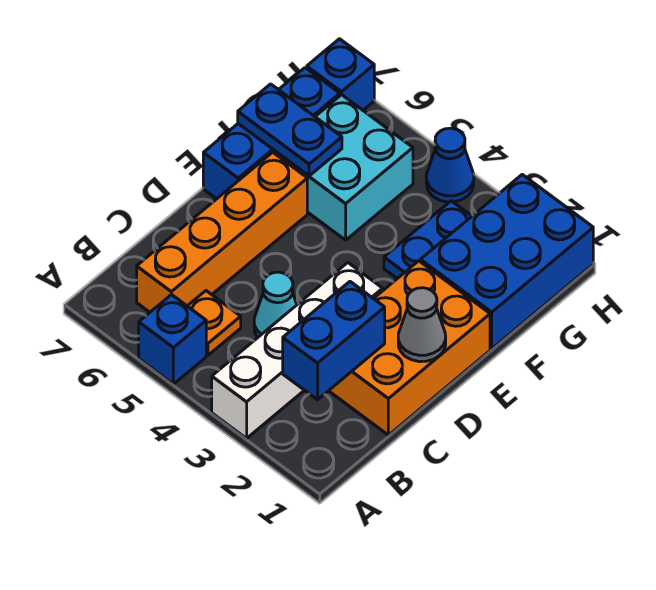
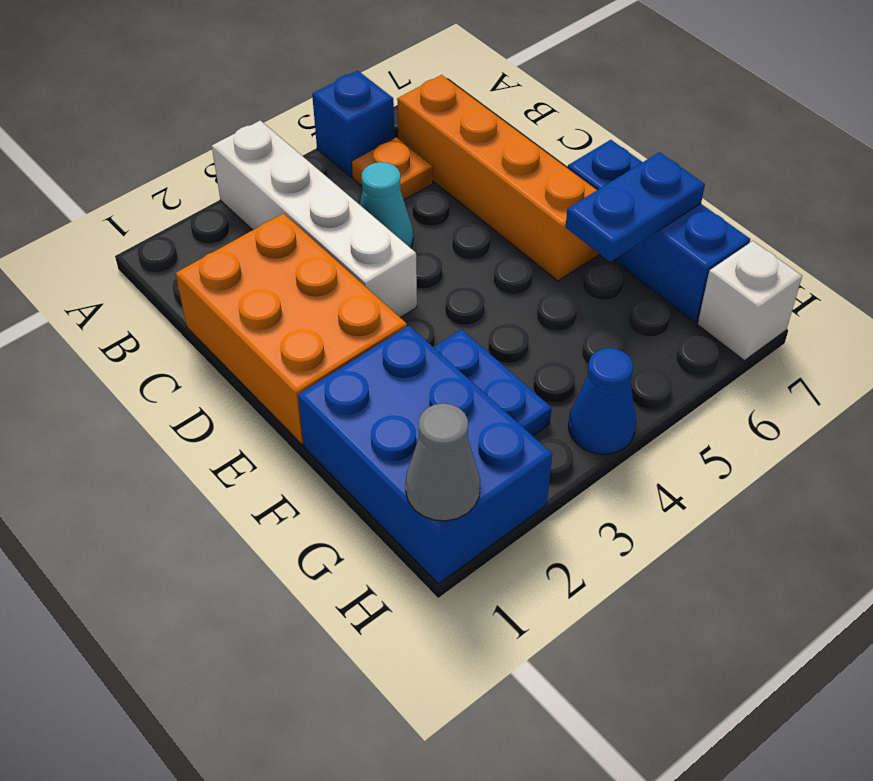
blue 1x2 brick [283,282,385,400] -> none
grey 1x1 cone [398,288,446,362] -> grey 1x1 cone moved to [406,403,480,521]
cyan 2x2 brick [274,95,413,240] -> none
blue 1x1 brick [307,39,374,110] -> white 1x1 brick [698,241,802,360]

